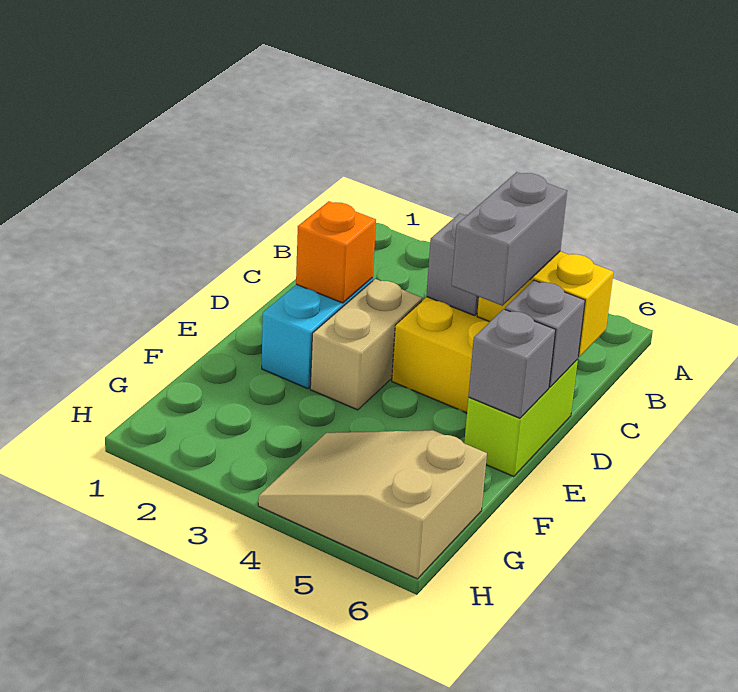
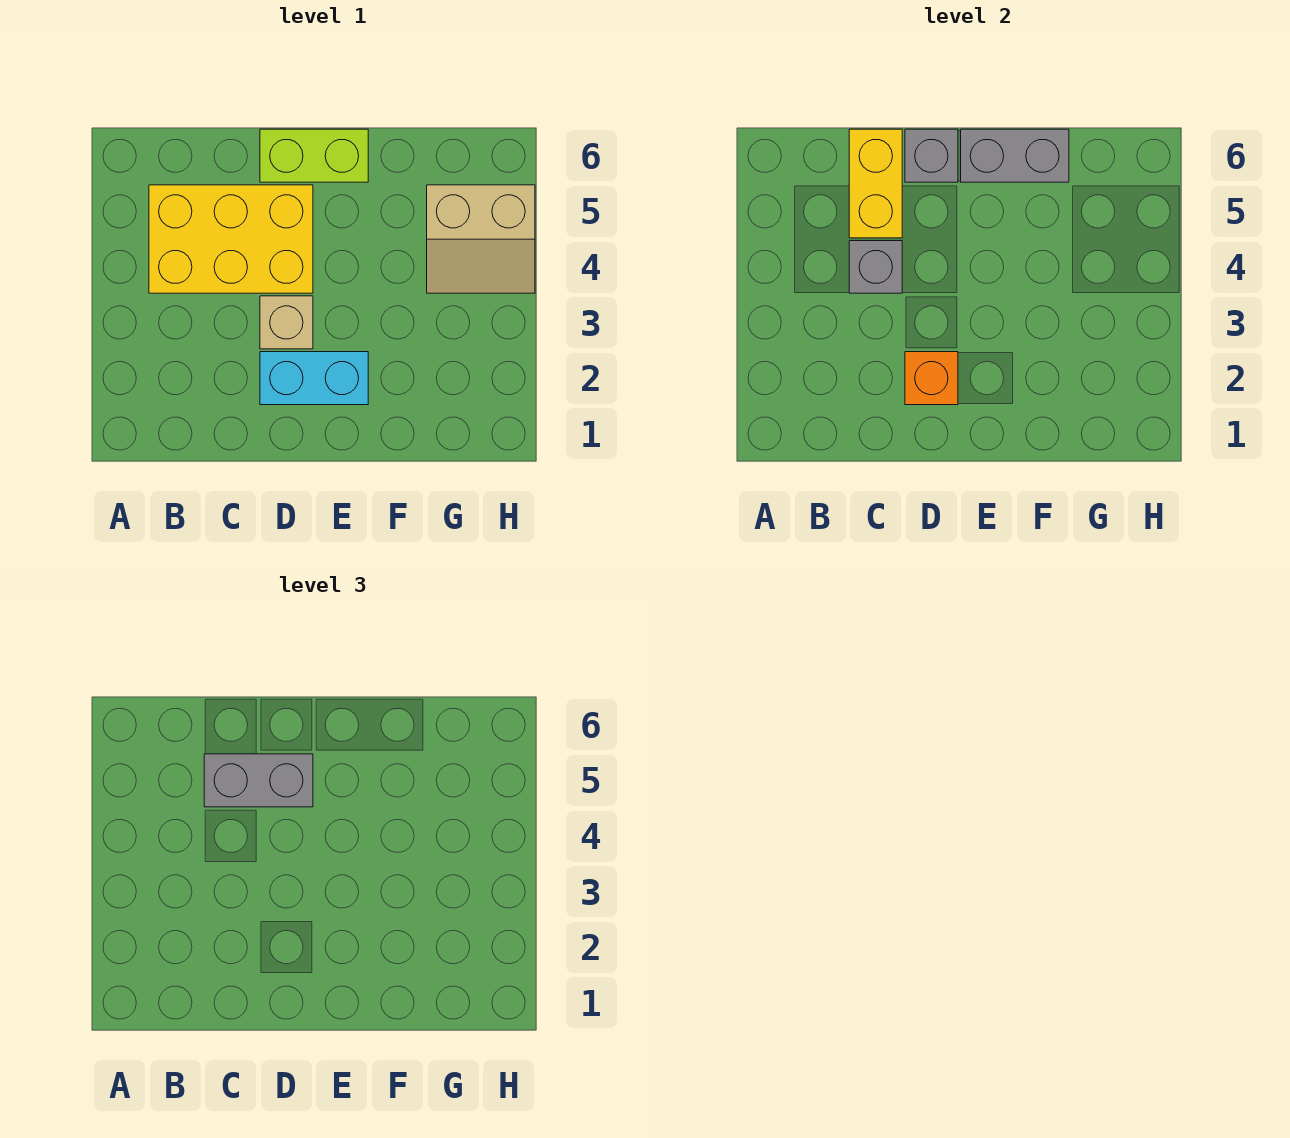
tan 1x2 brick [310,279,422,410] -> tan 1x1 brick [260,296,313,349]
grey 1x1 brick [468,309,556,418] -> grey 1x2 brick [961,129,1069,182]
tan 2x3 slope [258,430,487,579] -> tan 2x2 slope [427,185,535,293]

